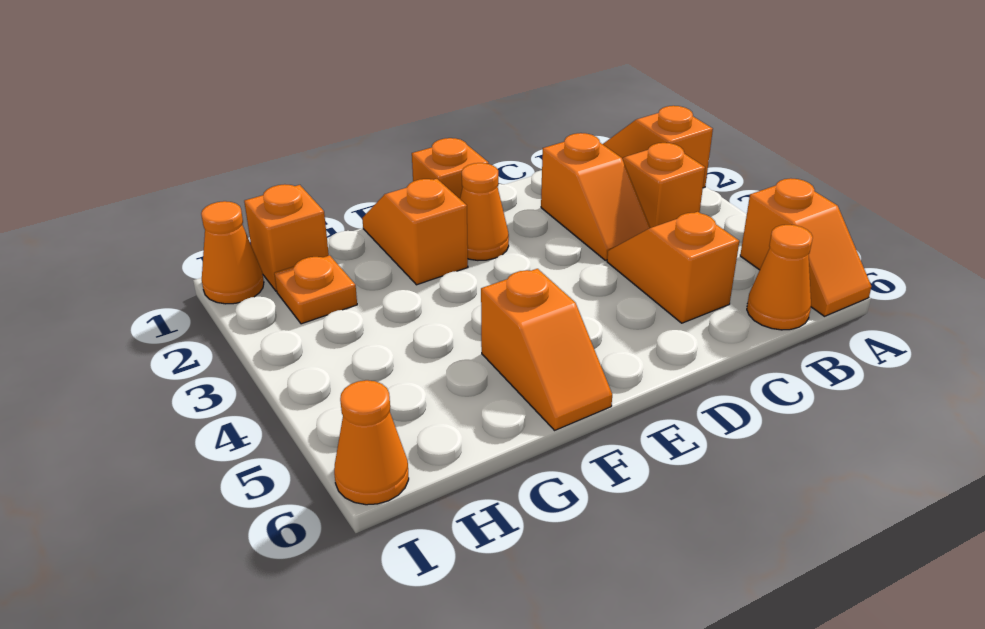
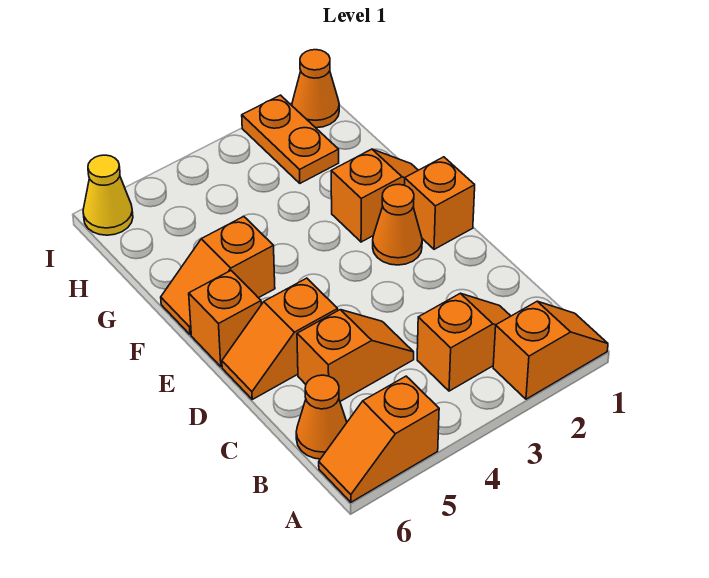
orange 1x2 slope [541,133,650,260] -> orange 1x2 slope moved to [222,278,338,399]
orange 1x1 brick [244,184,329,291] -> orange 1x1 brick moved to [189,271,261,367]
orange 1x1 plate [274,255,357,324] -> orange 1x2 plate [242,95,339,183]
orange 1x1 cone [334,380,409,505] -> yellow 1x1 cone [83,155,133,235]

